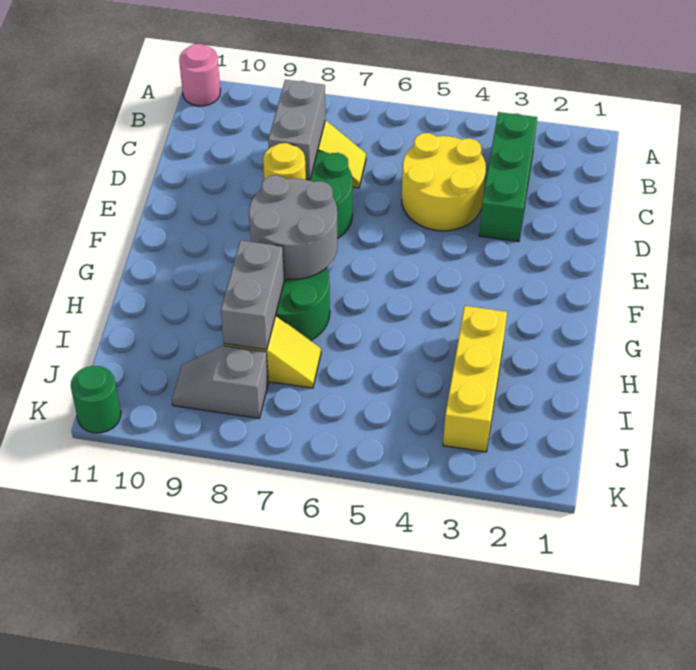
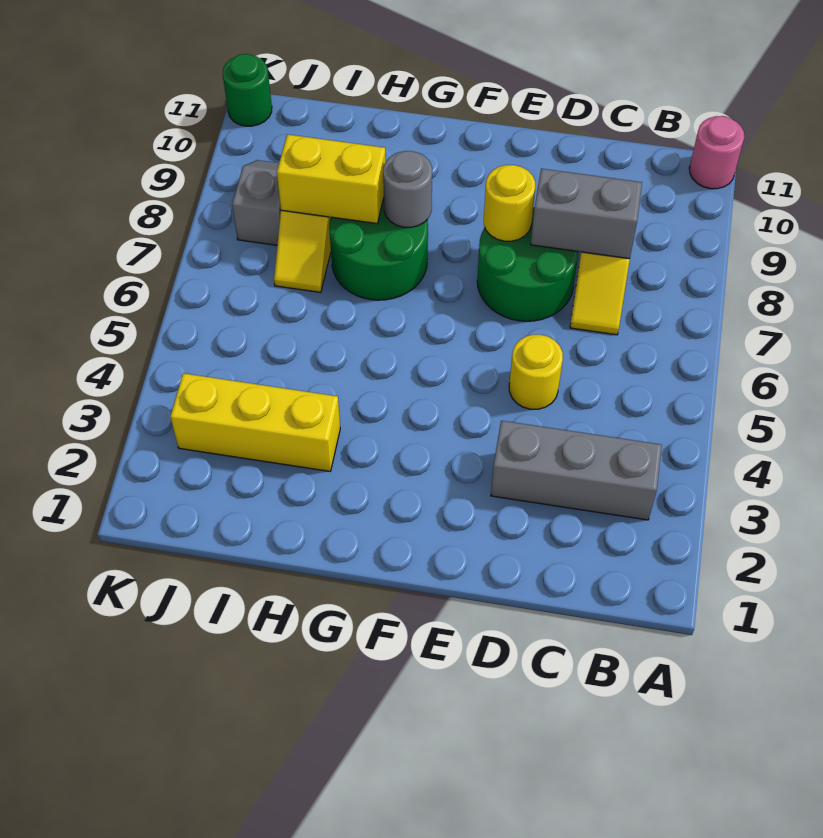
green 1x3 brick [479,112,537,242] -> grey 1x3 brick [491,421,662,520]
yellow 2x2 round brick [402,133,486,231] -> yellow 1x1 round brick [509,335,563,409]
grey 2x2 round brick [249,175,337,279] -> grey 1x1 round brick [383,151,432,227]
grey 1x2 brick [221,240,284,350] -> yellow 1x2 brick [277,134,386,224]

